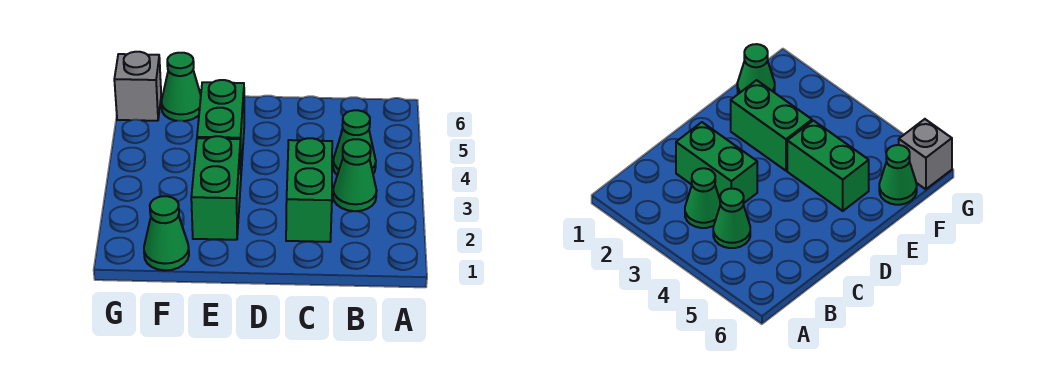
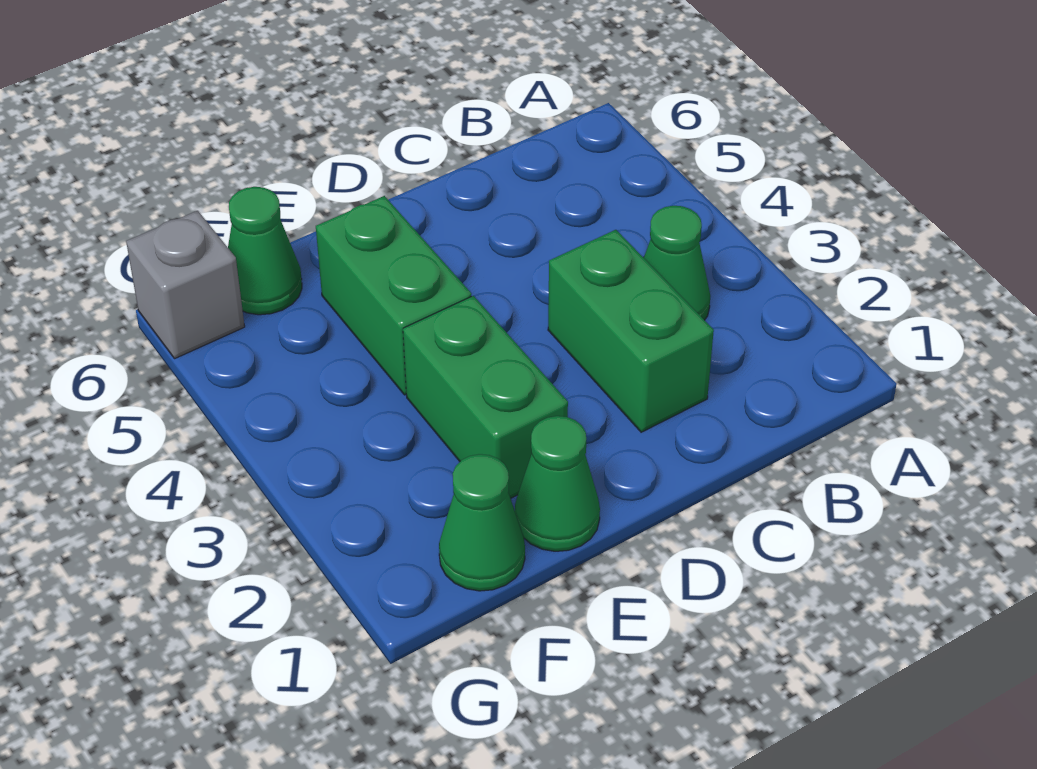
green 1x1 cone [333,110,376,175] -> green 1x1 cone moved to [515,416,600,551]

